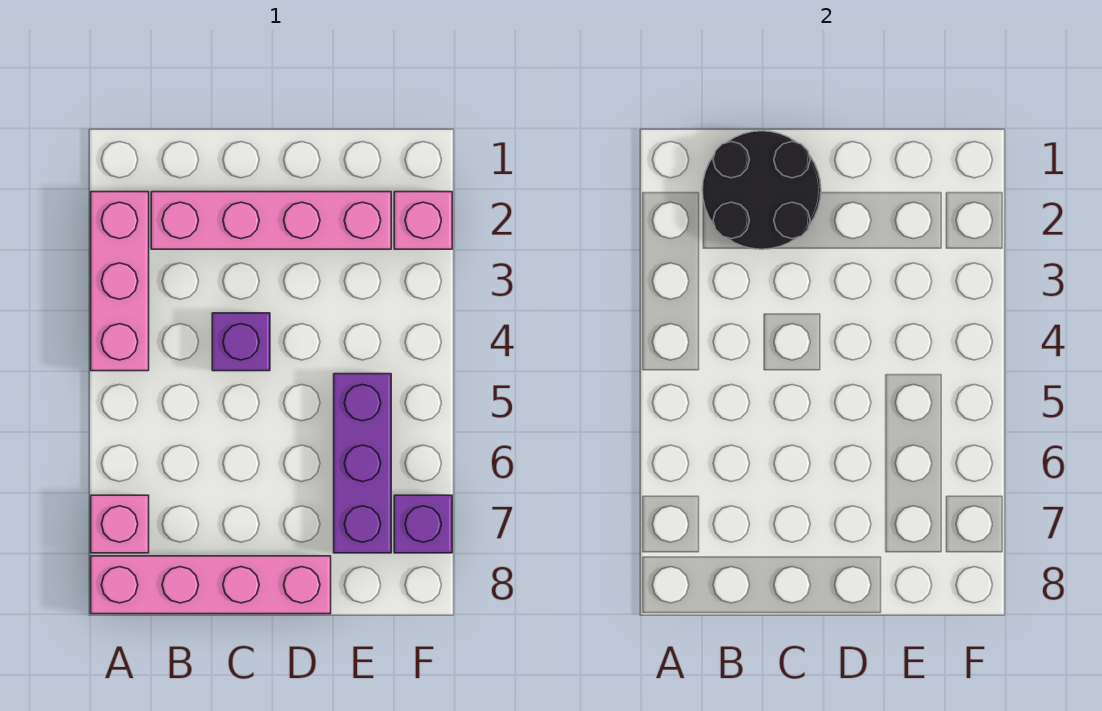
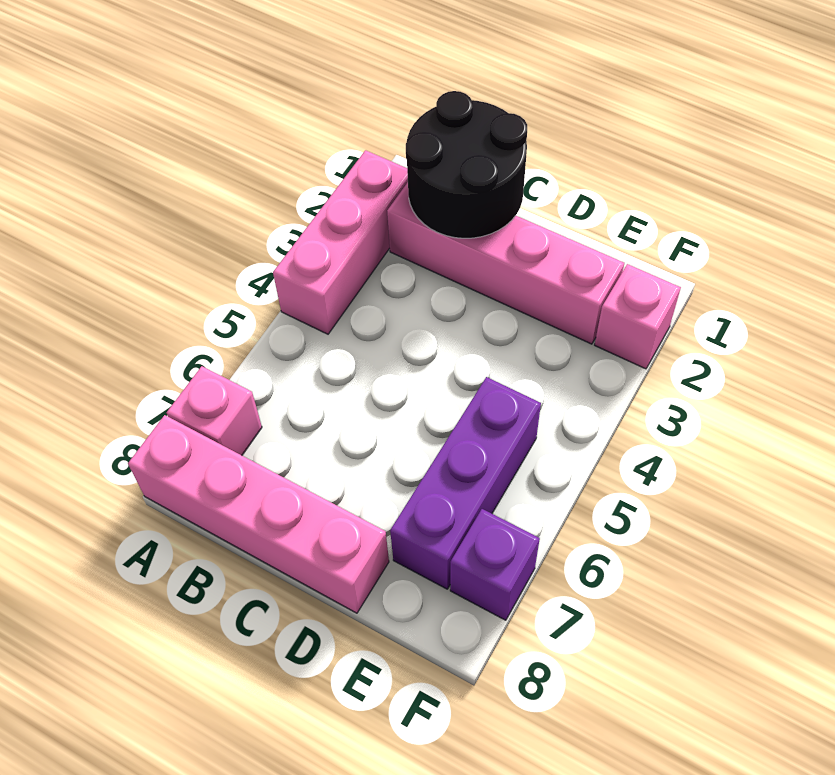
purple 1x1 brick [212,313,270,371] -> none

